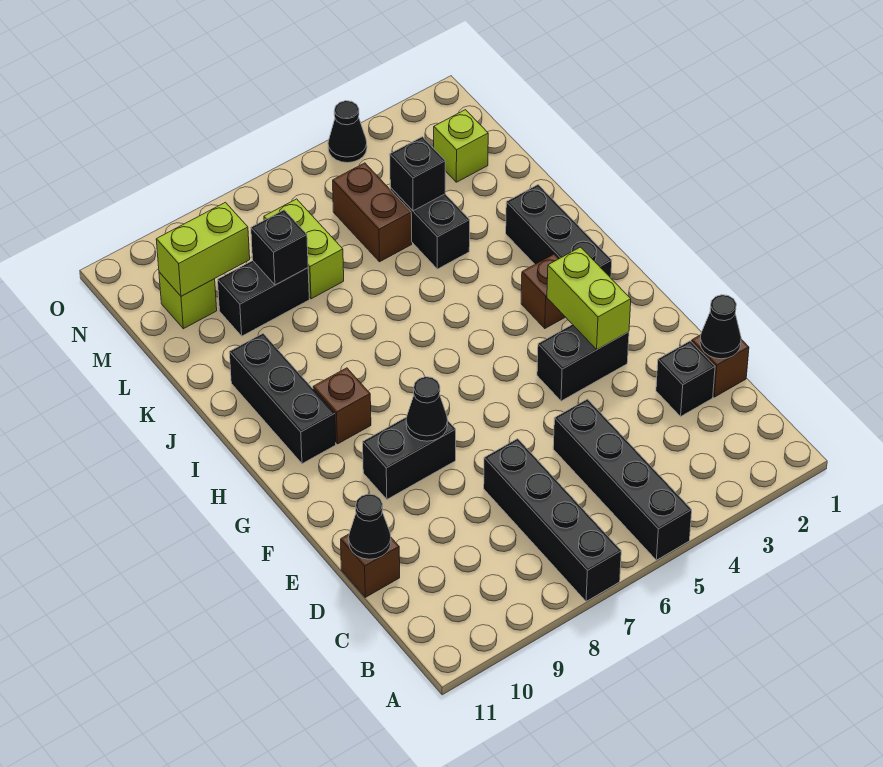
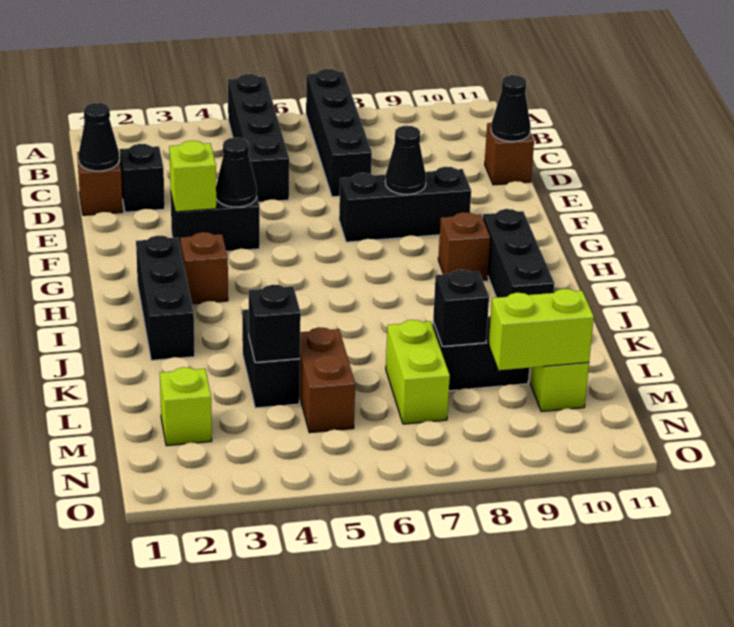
lime 1x2 brick [547,247,631,349] -> lime 1x1 brick [169,141,216,212]
black 1x2 brick [363,417,456,499] -> black 1x3 brick [339,167,471,242]
black 1x1 cone [328,101,367,163] -> black 1x1 cone moved to [216,138,257,207]

